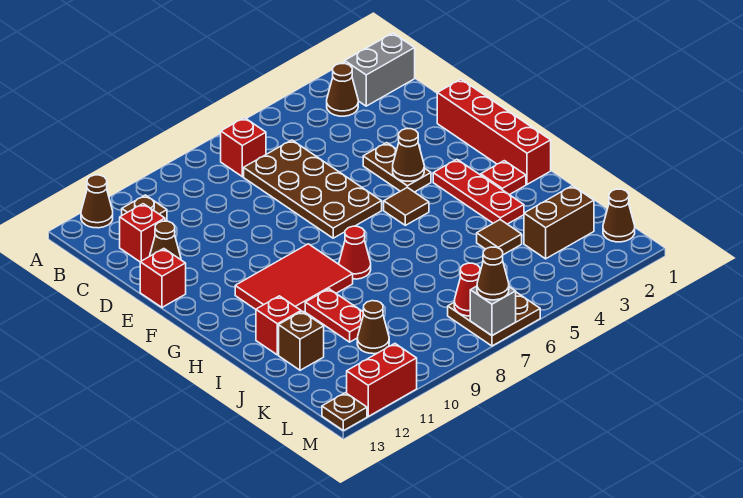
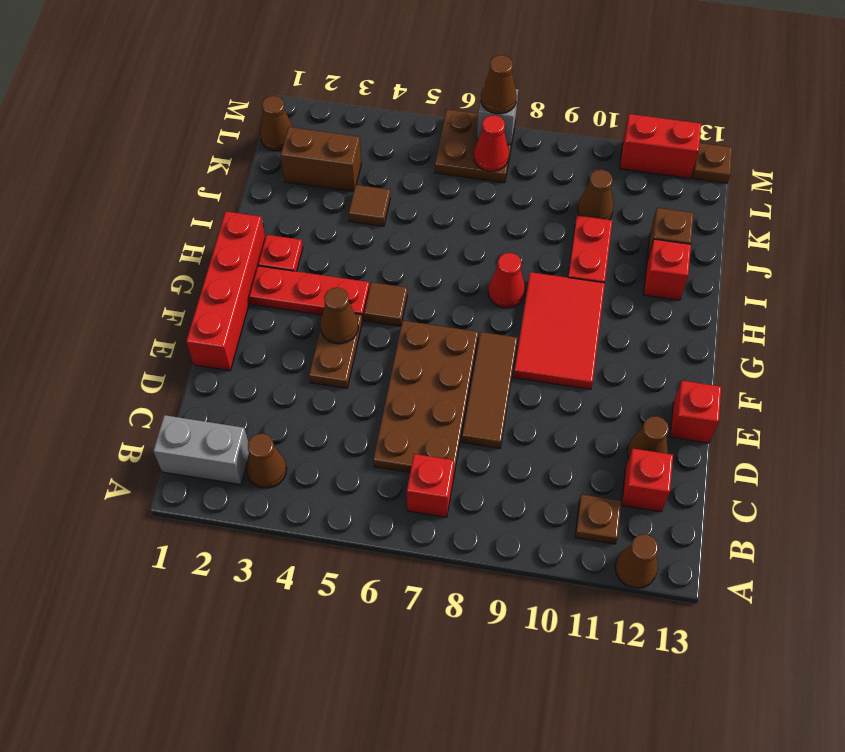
none -> brown 1x3 tile [462,332,518,448]
red 1x3 plate [433,159,524,224] -> red 1x3 plate turned to [249,266,370,321]
red 2x3 tile [235,244,353,312] -> red 2x3 tile turned to [514,272,605,389]

